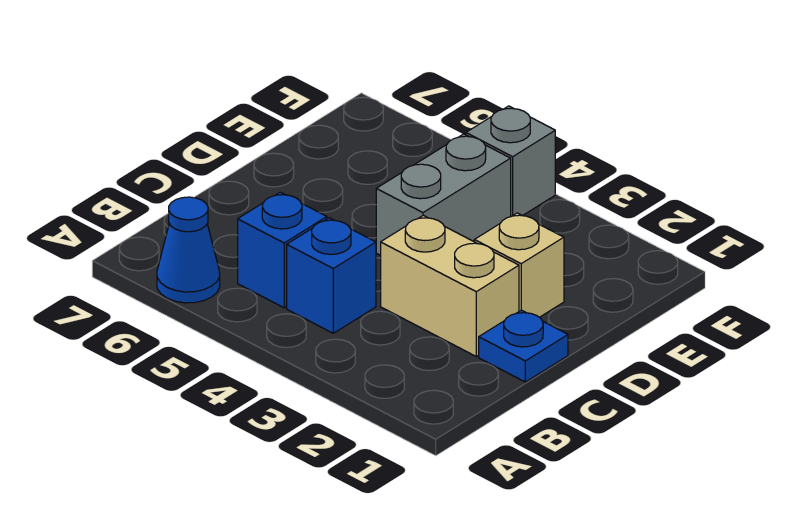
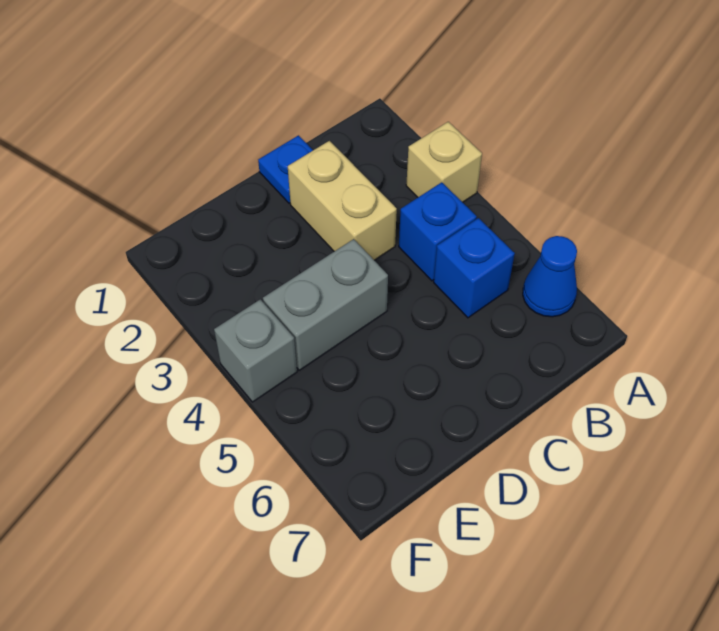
tan 1x1 brick [474,213,564,317] -> tan 1x1 brick moved to [406,122,482,202]

